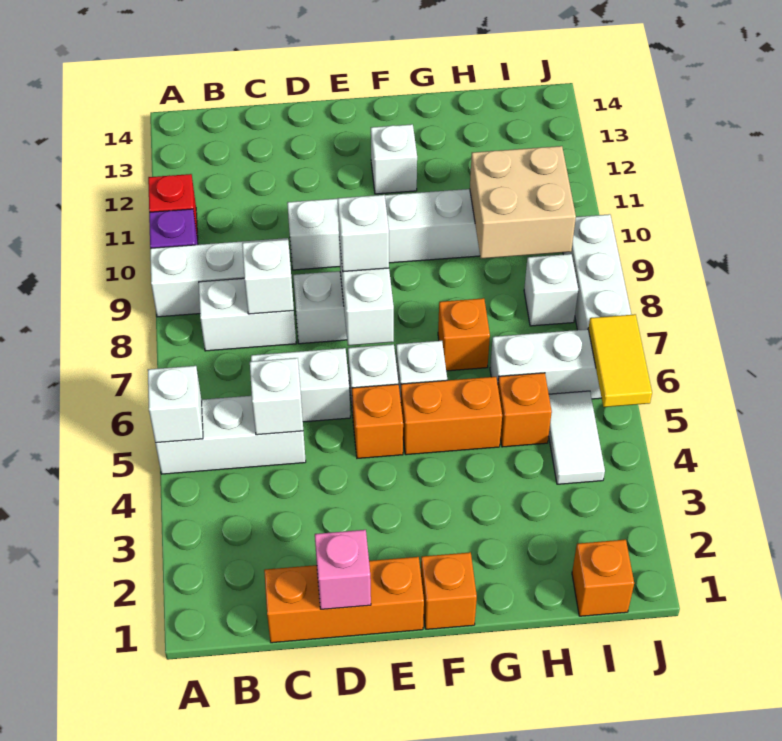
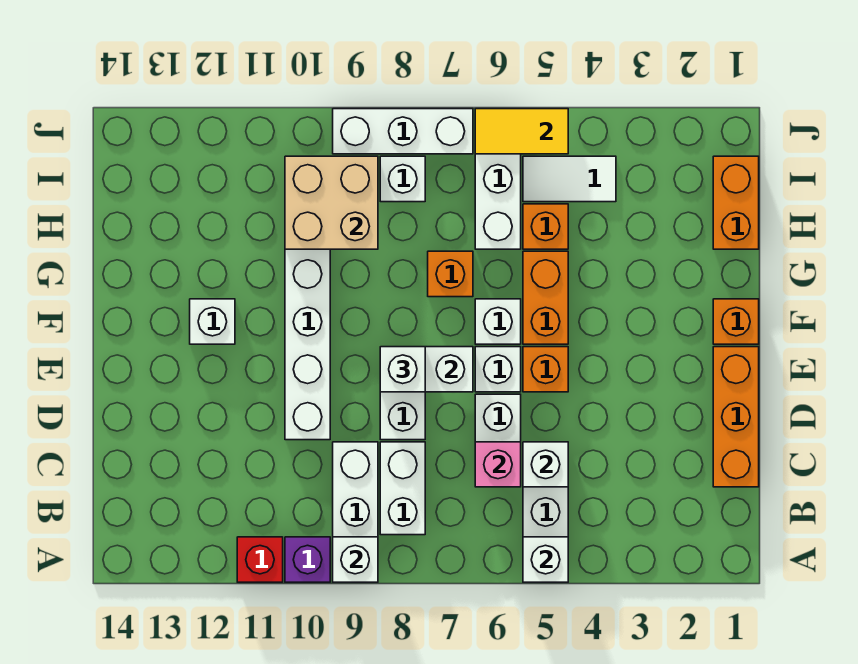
white 1x1 brick [242,239,294,314] -> white 1x1 brick moved to [333,537,378,582]
pink 1x1 brick [315,530,371,609] -> pink 1x1 brick moved to [475,442,521,487]
orange 1x1 brick [572,540,634,616] -> orange 1x2 brick [713,156,759,249]

